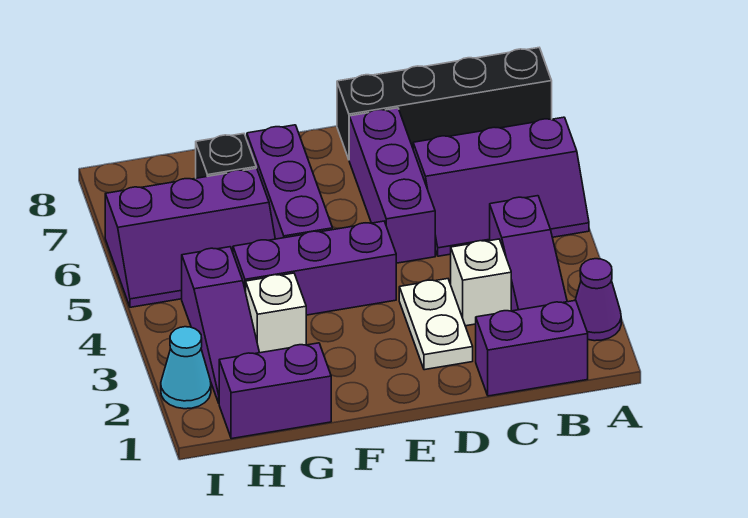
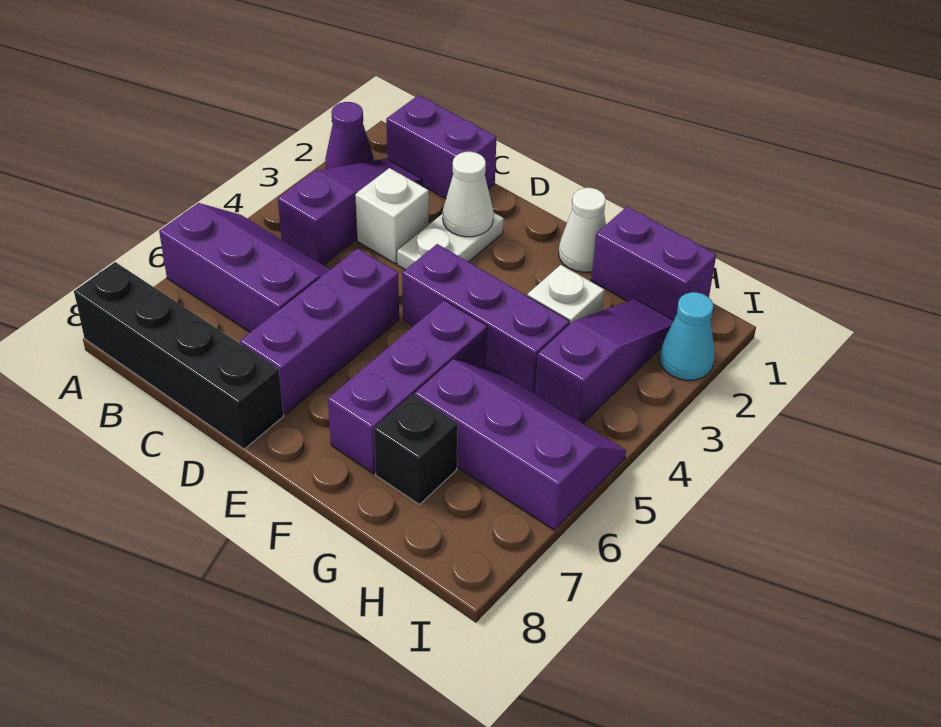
none -> white 1x1 cone [443,152,494,237]
none -> white 1x1 cone [559,188,606,272]

